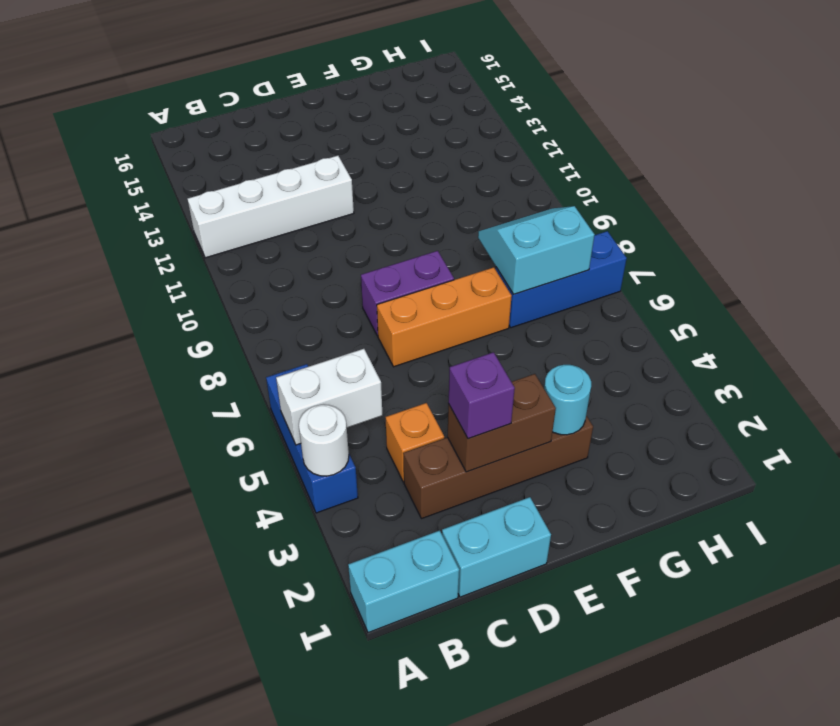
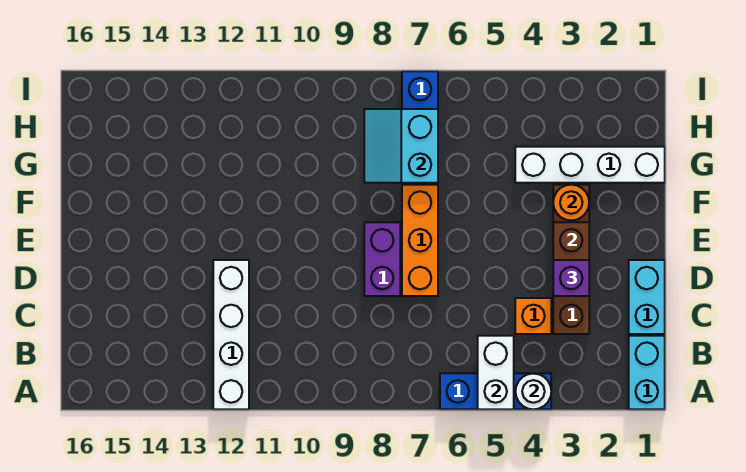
cyan 1x1 round brick [544,365,591,435] -> orange 1x1 round brick [553,185,589,220]
none -> white 1x4 brick [515,147,665,183]

